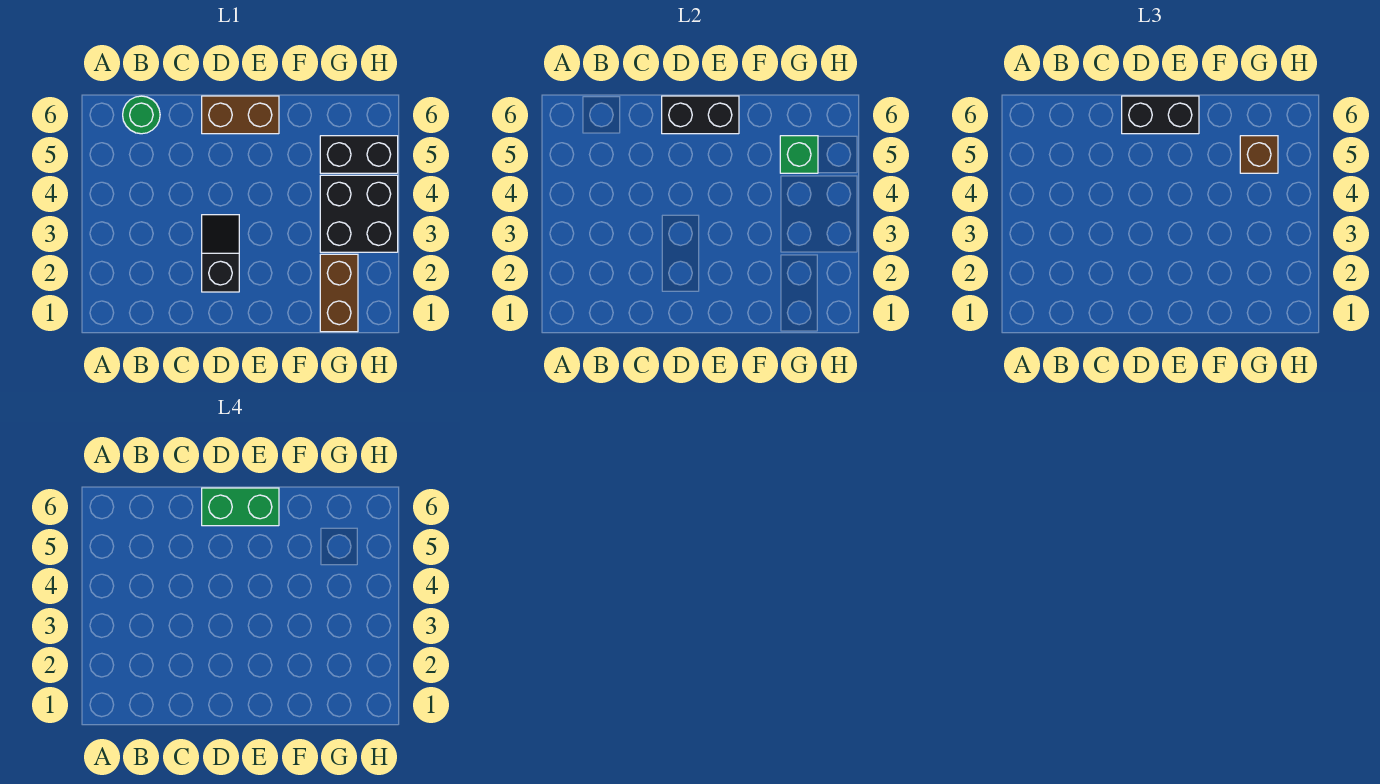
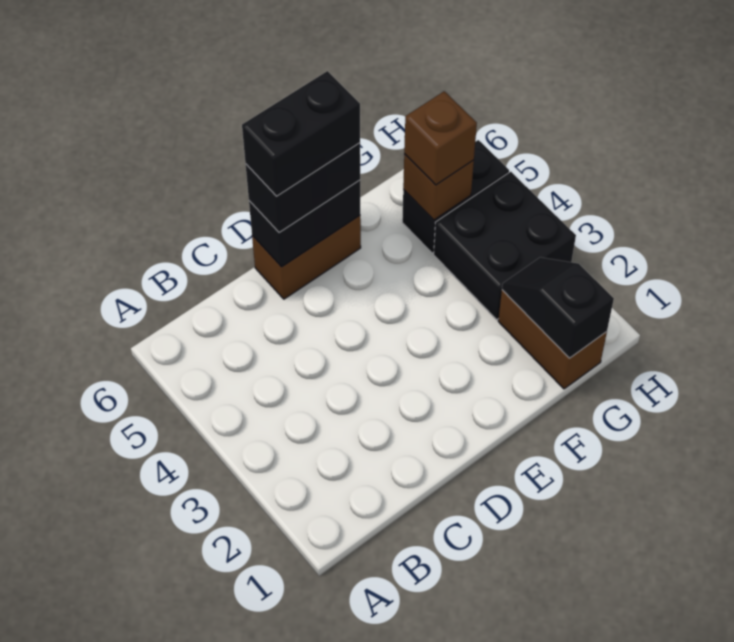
green 1x1 round brick [123,96,160,134] -> none
black 1x2 slope [202,215,239,292] -> black 1x2 slope moved to [502,257,614,358]
green 1x2 brick [202,488,279,526] -> black 1x2 brick [242,71,360,196]
green 1x1 brick [780,136,818,173] -> brown 1x1 brick [403,154,474,220]

